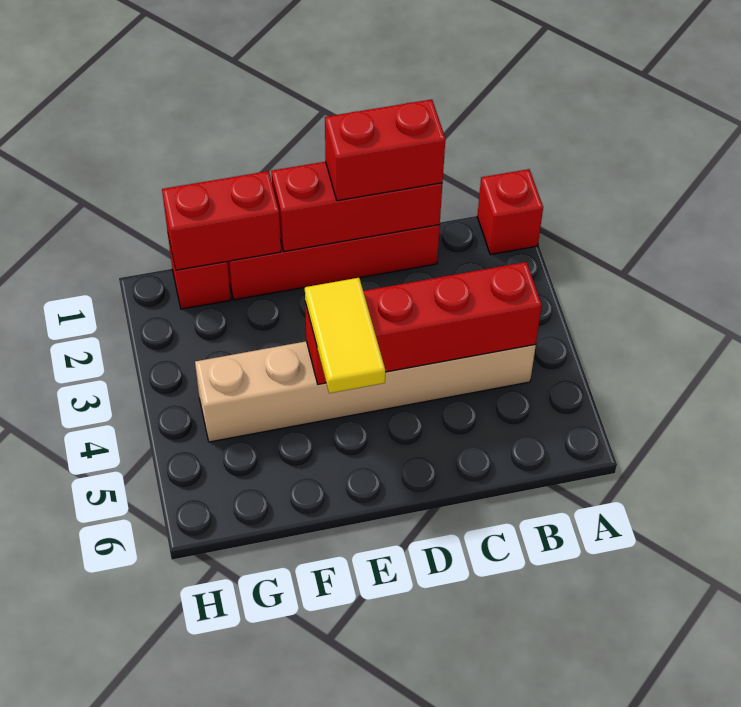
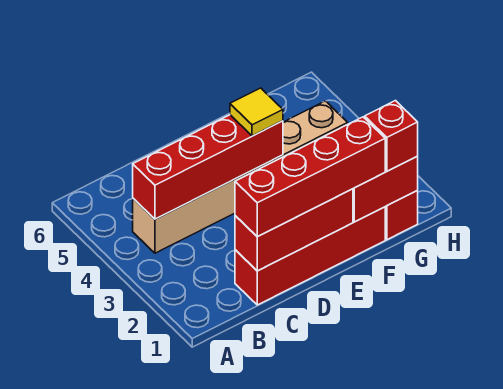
red 1x1 brick [477,169,543,255] -> red 1x1 brick moved to [365,101,418,171]
red 1x2 brick [325,99,445,201] -> red 1x4 brick [235,117,385,237]
yellow 1x2 tile [305,278,385,393] -> yellow 1x1 tile [230,88,283,136]

